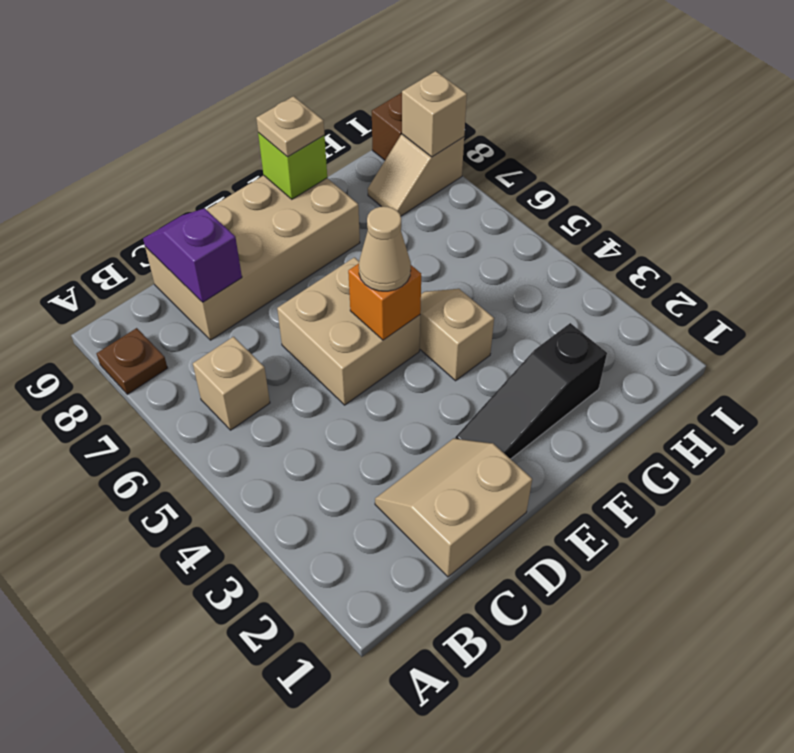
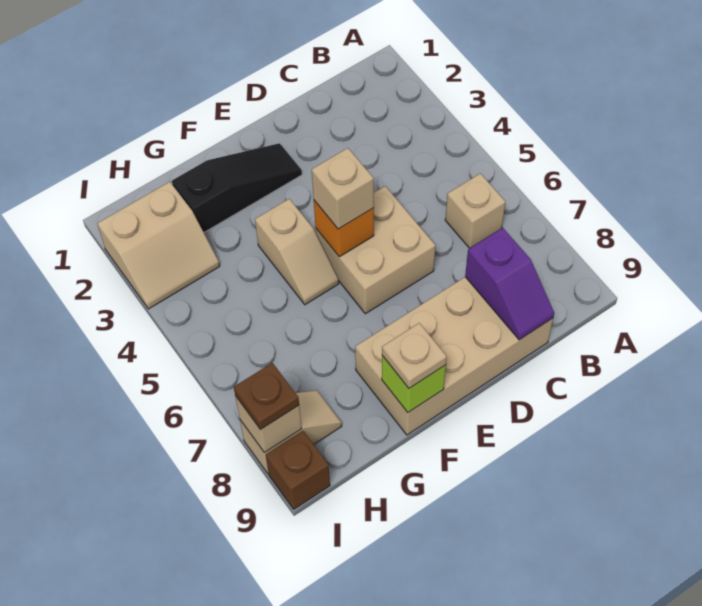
brown 1x1 plate [96,328,167,394] -> brown 1x1 plate moved to [234,363,299,430]
tan 2x2 slope [375,438,532,577] -> tan 2x2 slope moved to [97,182,220,309]
tan 1x1 cone [359,207,411,291] -> tan 1x1 brick [312,148,374,229]

